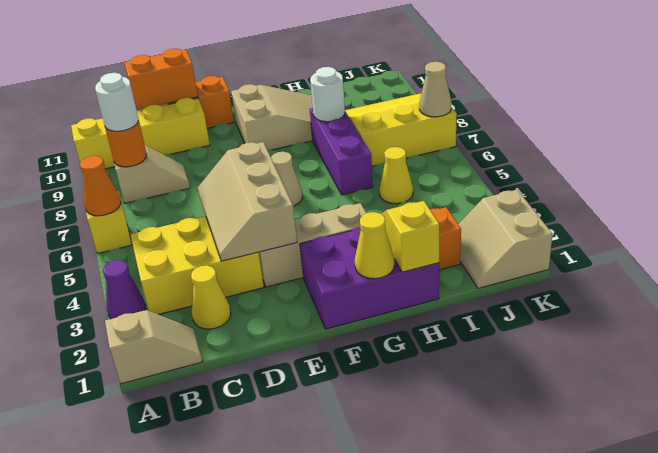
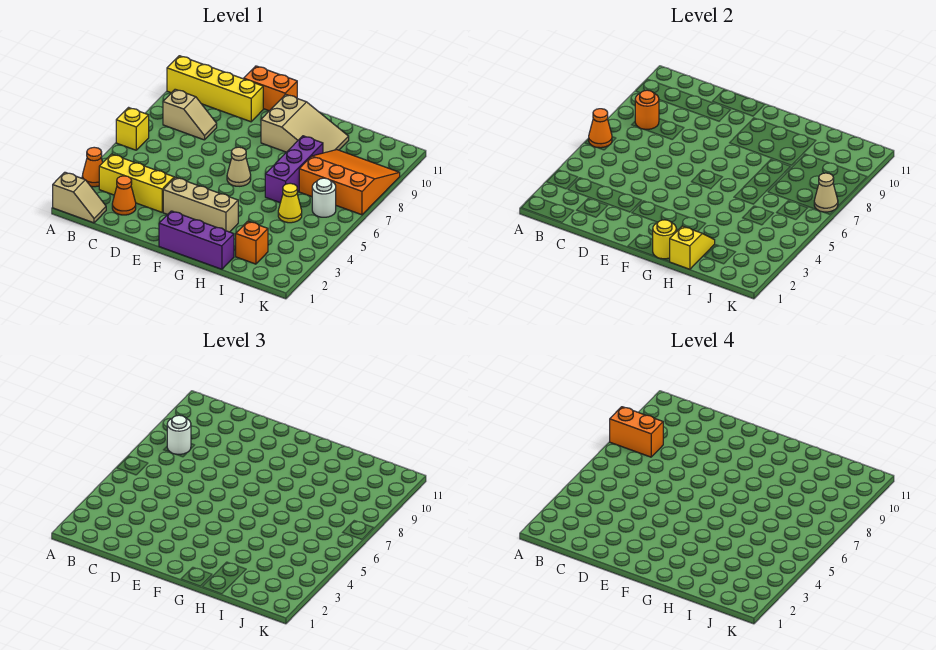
purple 1x1 cone [103,260,145,319] -> orange 1x1 cone [82,147,103,187]
yellow 2x3 brick [130,216,264,315] -> yellow 1x3 brick [99,154,174,212]
yellow 1x1 cone [191,266,231,329] -> orange 1x1 cone [112,176,136,215]
orange 1x2 brick [124,49,198,110] -> orange 1x2 brick moved to [610,407,663,457]
tan 2x3 slope [198,142,297,261] -> none
purple 2x3 brick [300,227,439,329] -> purple 1x3 brick [159,211,234,269]
yellow 1x1 cone [355,212,394,279] -> yellow 1x1 round brick [653,220,676,259]
white 1x1 round brick [310,67,345,122] -> white 1x1 round brick moved to [312,178,336,217]
yellow 3x3 slope [345,94,457,166] -> orange 3x3 slope [299,150,400,215]
tan 2x2 slope [458,190,552,288] -> none

